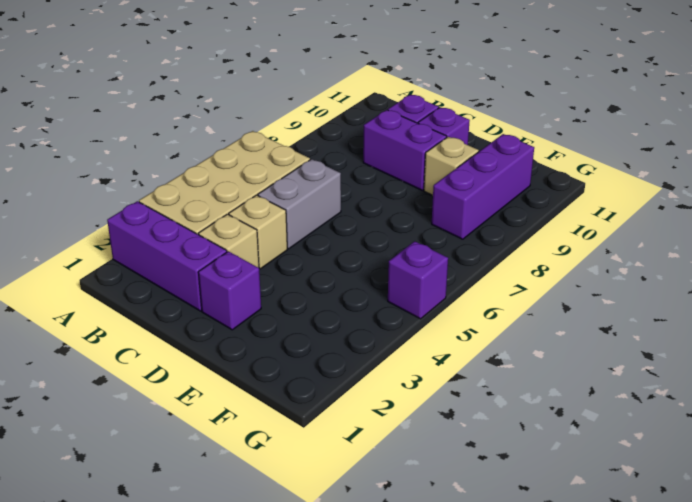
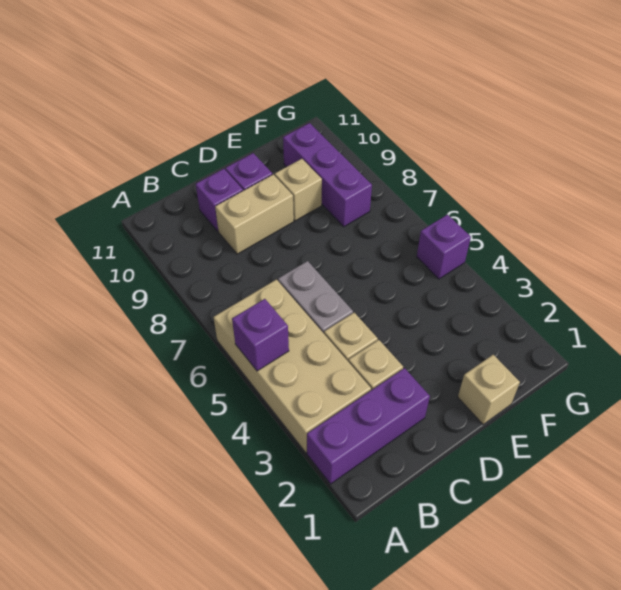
purple 1x2 brick [363,110,447,190] -> tan 1x2 brick [215,174,294,254]
purple 1x1 brick [198,251,261,330] -> purple 1x1 brick moved to [232,299,289,371]
none -> tan 1x1 brick [458,355,520,424]

